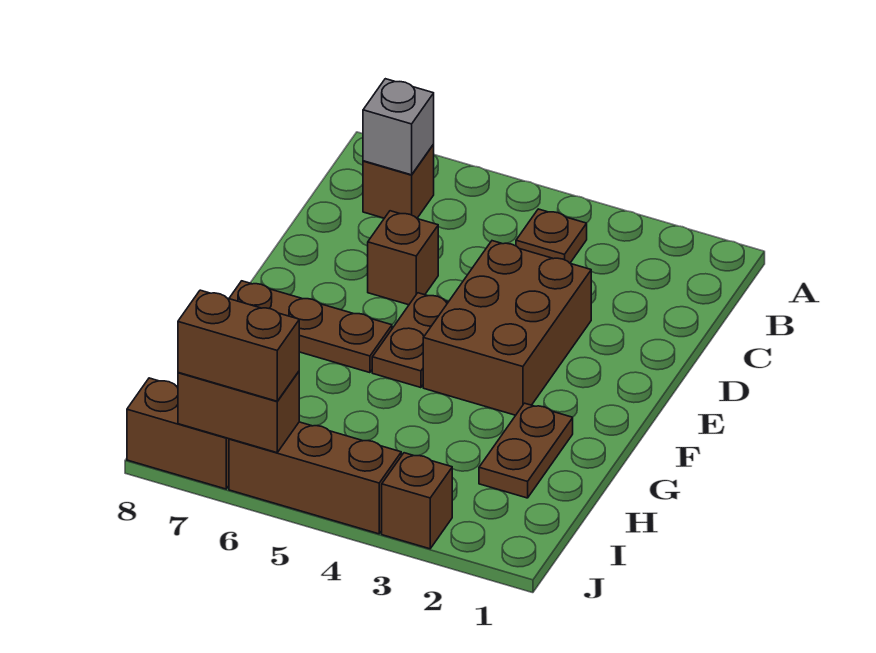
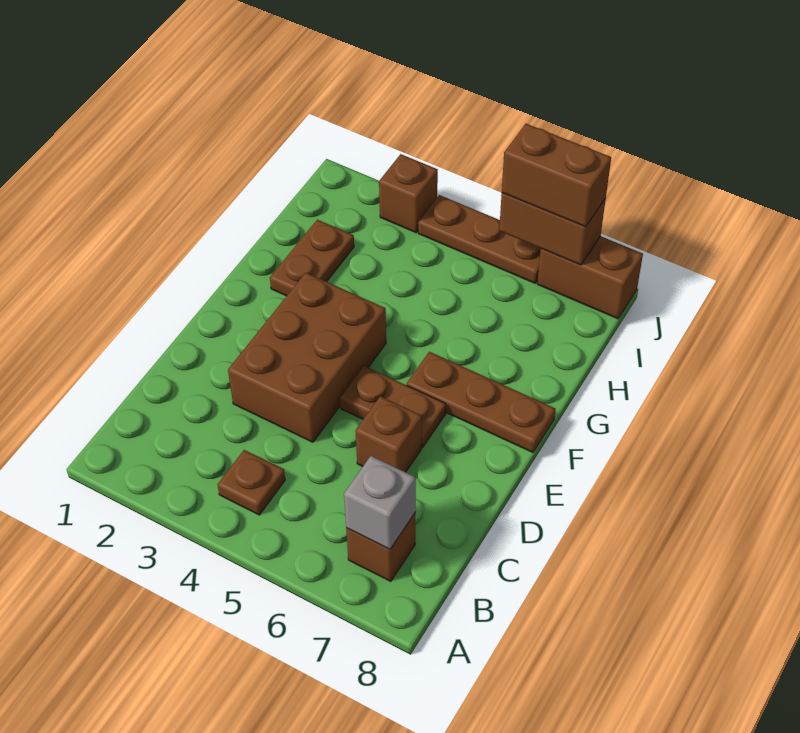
brown 1x2 plate [372,293,448,388] -> brown 1x2 plate turned to [340,366,446,447]
brown 1x3 brick [229,422,401,534] -> brown 1x3 plate [418,195,541,283]

